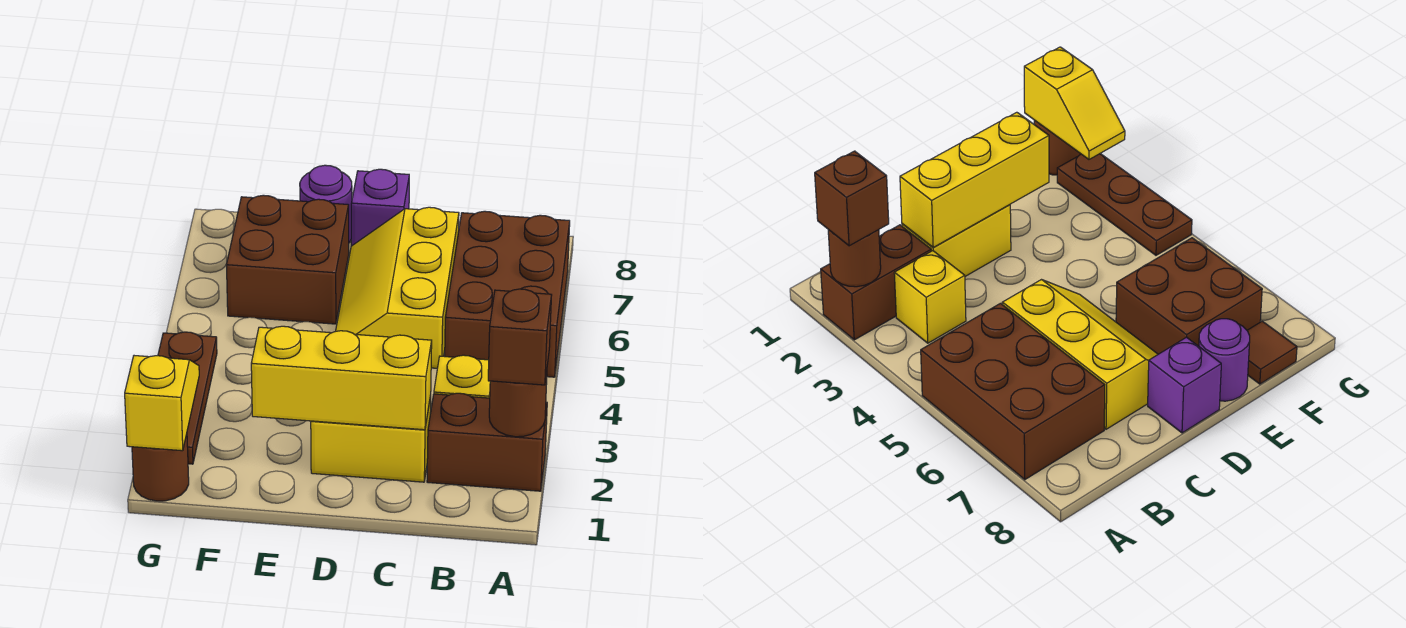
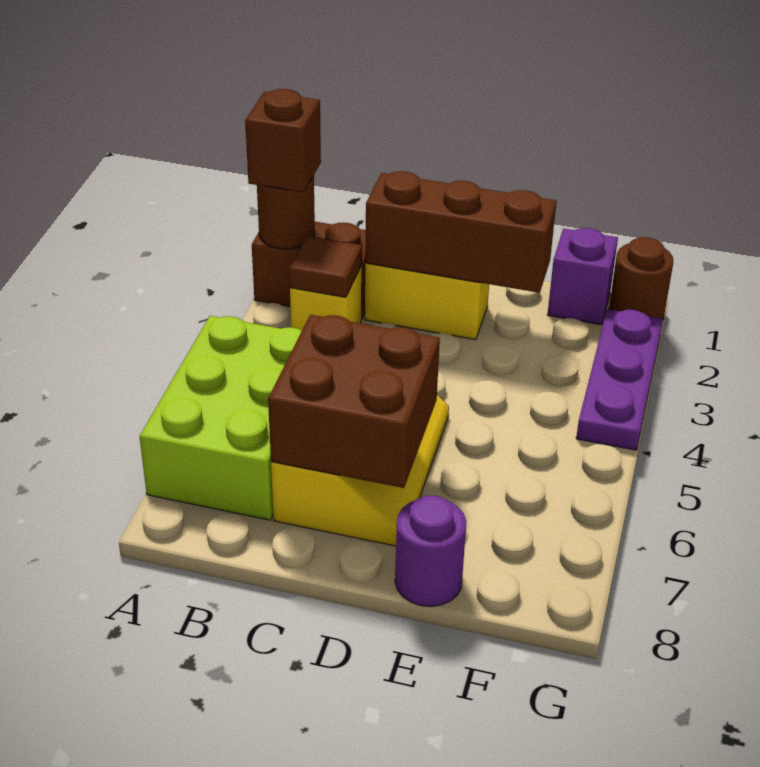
brown 2x3 brick [445,211,570,377] -> lime 2x3 brick [139,316,302,520]
yellow 1x3 brick [251,326,432,430] -> brown 1x3 brick [365,171,557,293]
purple 1x1 brick [351,169,409,246] -> purple 1x1 brick moved to [548,228,618,325]
brown 2x2 brick [226,195,349,324] -> brown 2x2 brick moved to [268,315,440,488]
brown 1x1 tile [1247,321,1297,384] -> brown 1x1 tile moved to [289,236,362,297]
yellow 1x2 slope [125,356,199,451] -> none
brown 1x3 plate [158,332,217,464] -> purple 1x3 plate [576,309,663,450]

